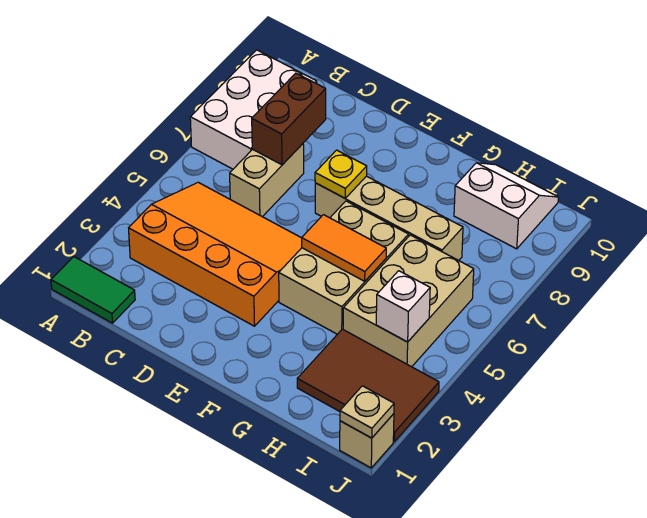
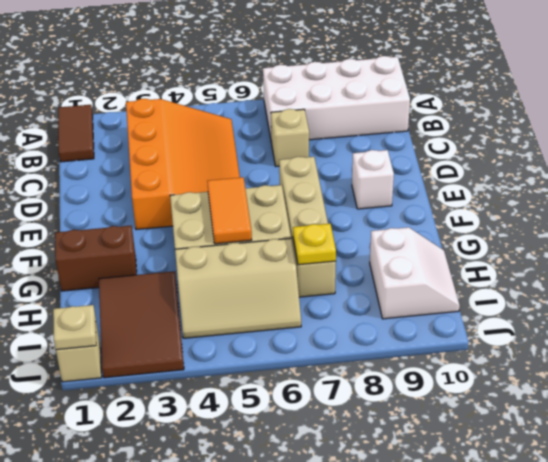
green 1x2 tile [51,257,135,323] -> brown 1x2 tile [58,105,94,162]
white 2x3 brick [190,50,317,169] -> white 2x4 brick [263,56,410,143]
tan 1x2 brick [230,144,304,217] -> tan 1x1 brick [271,109,309,166]
brown 1x2 brick [252,73,326,165] -> brown 1x2 brick moved to [55,226,137,291]
yellow 1x1 plate [315,150,367,198] -> yellow 1x1 plate moved to [293,224,336,265]
tan 2x3 brick [343,235,474,367] -> tan 2x3 slope [175,238,301,338]
white 1x1 brick [376,271,430,342] -> white 1x1 brick moved to [352,150,394,209]

